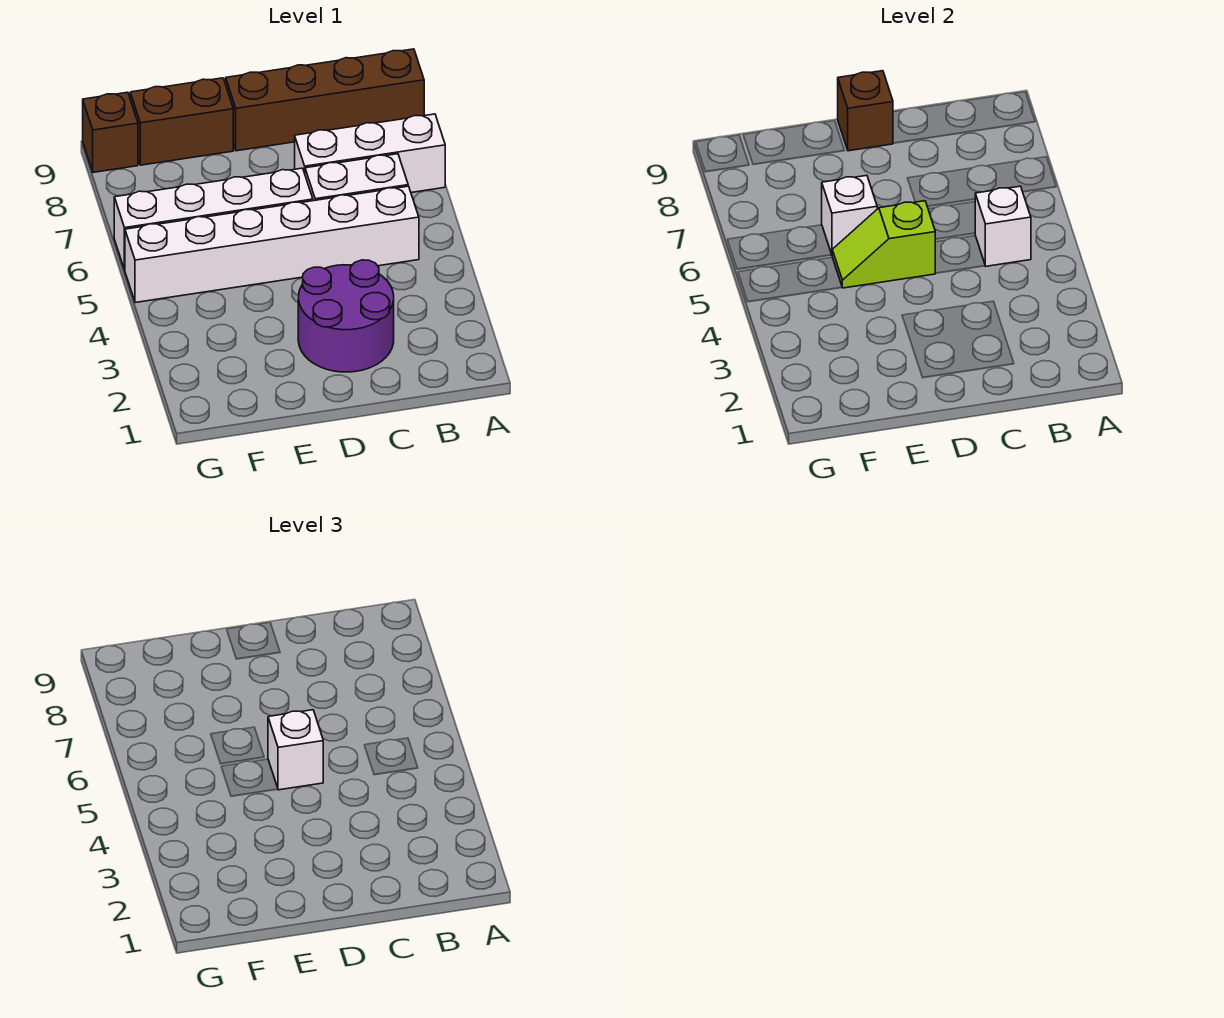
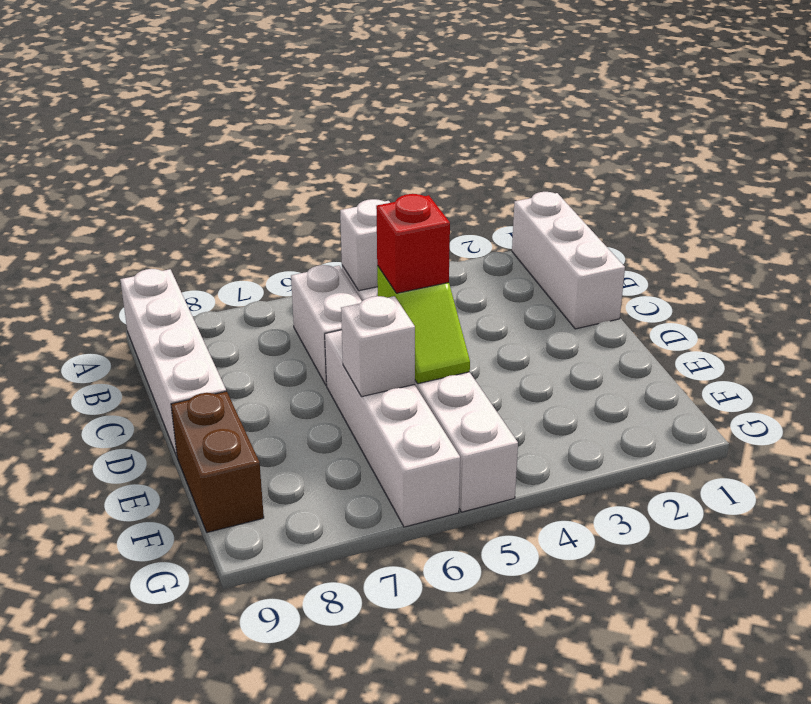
white 1x3 brick [295,114,445,193] -> white 1x3 brick moved to [512,192,625,329]
brown 1x4 brick [226,49,424,151] -> white 1x4 brick [120,269,226,456]
purple 2x2 round brick [298,260,394,372] -> none
white 1x1 brick [268,710,323,790] -> red 1x1 brick [376,194,450,293]
brown 1x1 brick [838,71,893,151] -> none
brown 1x1 brick [83,92,138,172] -> none

